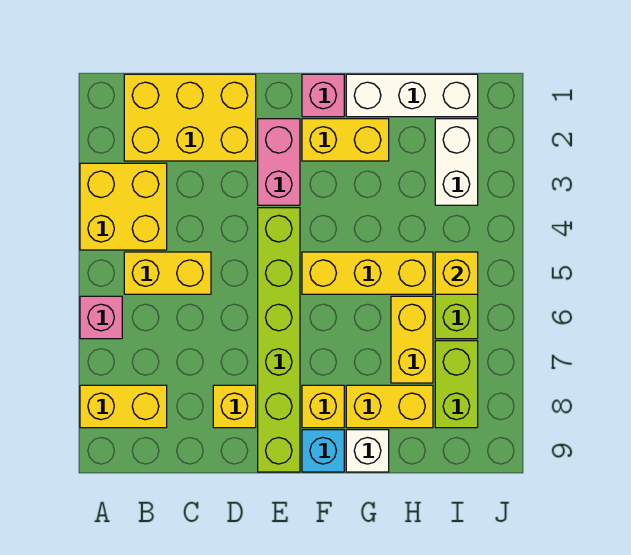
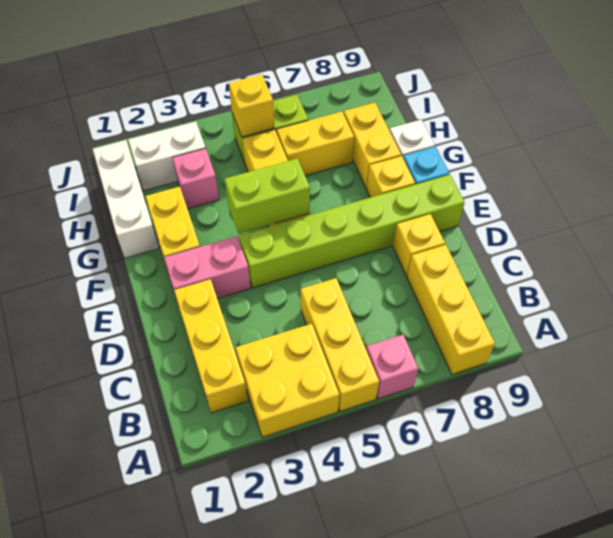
yellow 1x2 brick [80,385,167,428] -> yellow 1x3 brick [407,245,495,374]
yellow 2x3 brick [124,74,256,161] -> yellow 1x3 brick [174,279,248,413]
yellow 1x2 brick [124,252,211,294] -> yellow 1x3 brick [301,278,379,411]
pink 1x1 brick [302,74,344,117] -> pink 1x1 brick moved to [172,148,219,209]
lime 1x2 brick [435,341,478,428] -> lime 1x2 brick moved to [225,158,310,234]

